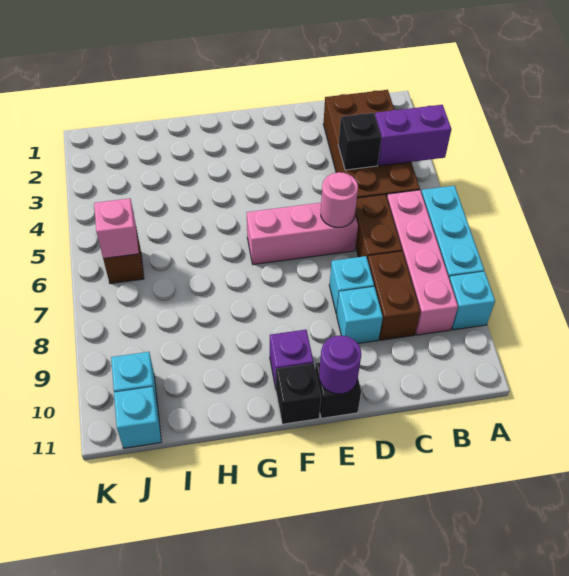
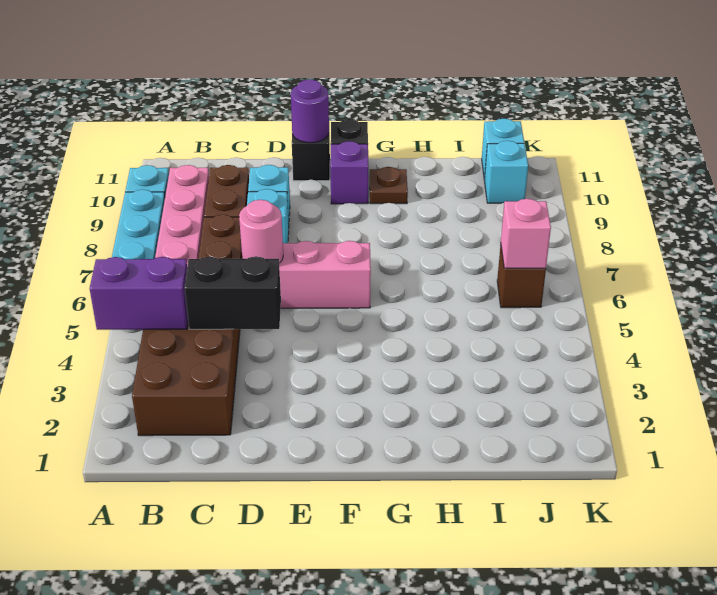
black 1x1 brick [338,113,381,170] -> black 1x2 brick [185,256,281,329]
none -> brown 1x1 plate [370,167,408,204]

